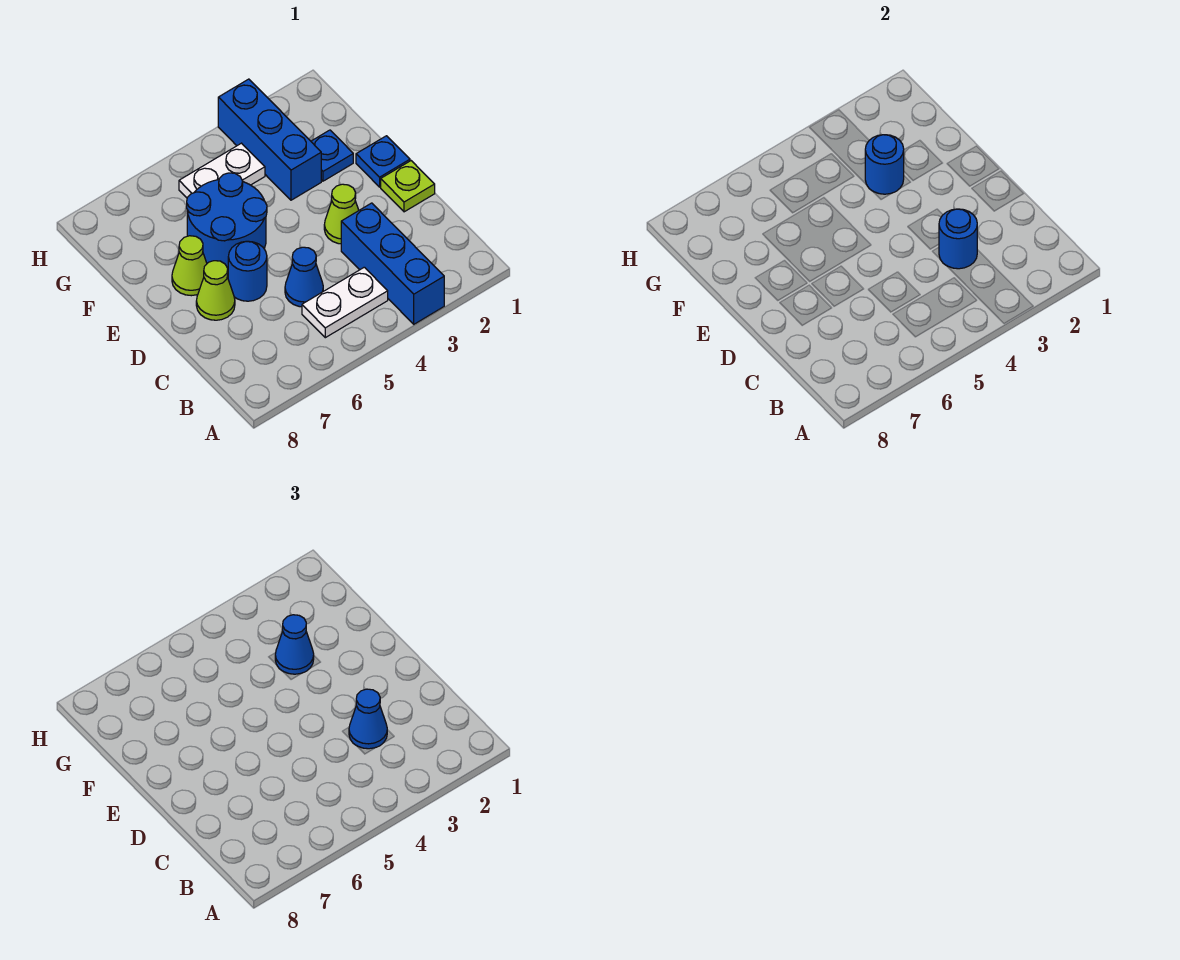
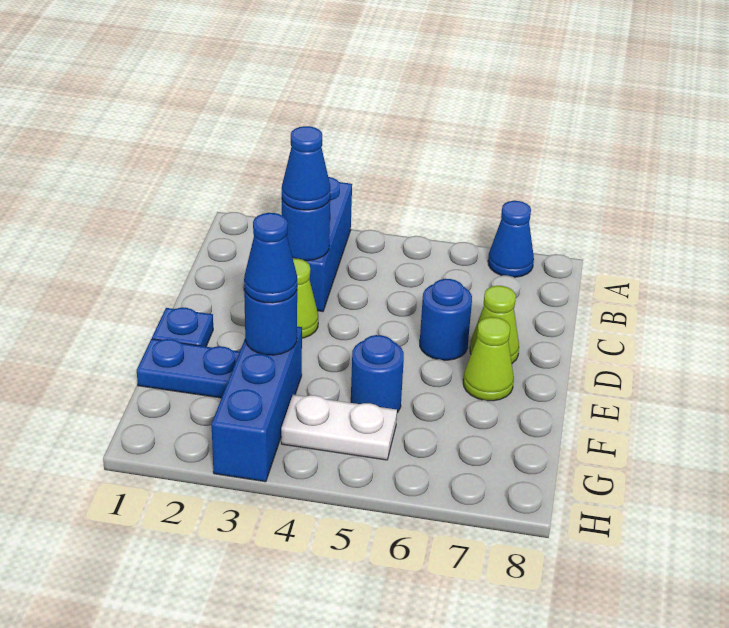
white 1x2 plate [302,267,388,338] -> none
blue 1x1 cone [285,247,323,307] -> blue 1x1 cone moved to [488,201,534,277]
lime 1x1 plate [381,161,435,212] -> none
blue 2x2 round brick [187,173,267,268] -> blue 1x1 round brick [351,335,404,413]
blue 1x1 plate [311,130,353,181] -> blue 1x2 plate [137,339,240,398]

